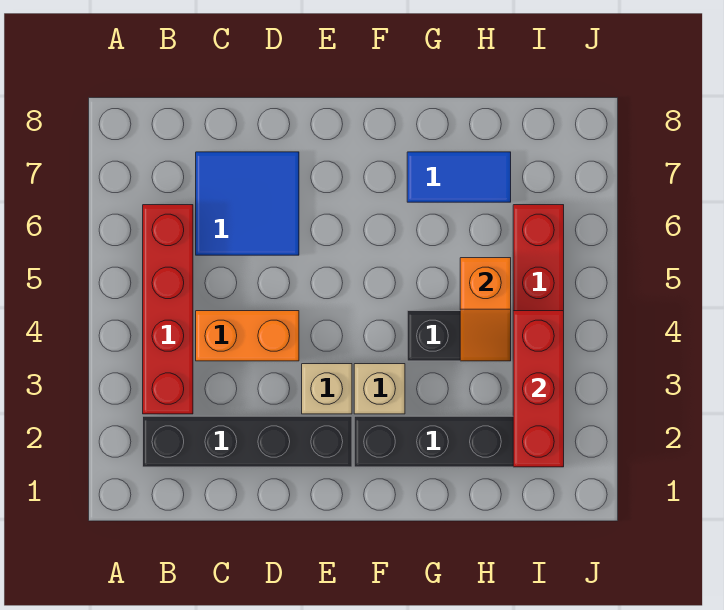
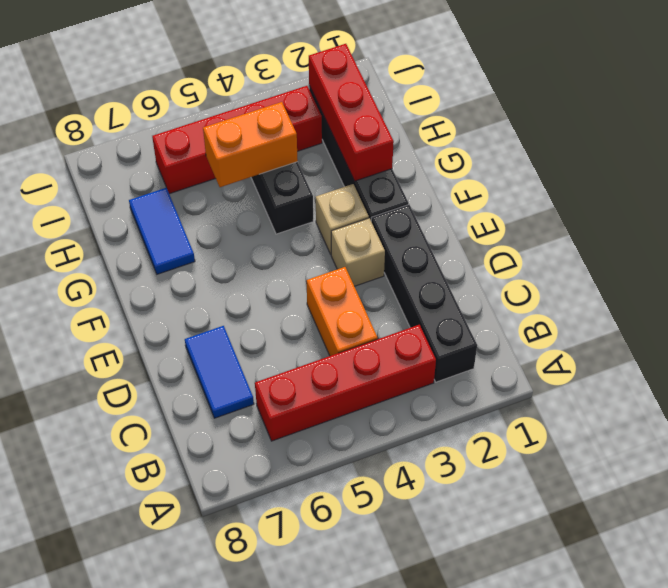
blue 2x2 tile [196,152,299,255] -> blue 1x2 tile [185,326,254,418]
orange 1x2 slope [460,258,511,361] -> orange 1x2 brick [203,102,298,187]
red 1x3 brick [513,311,564,467] -> red 1x3 brick turned to [309,44,394,181]

